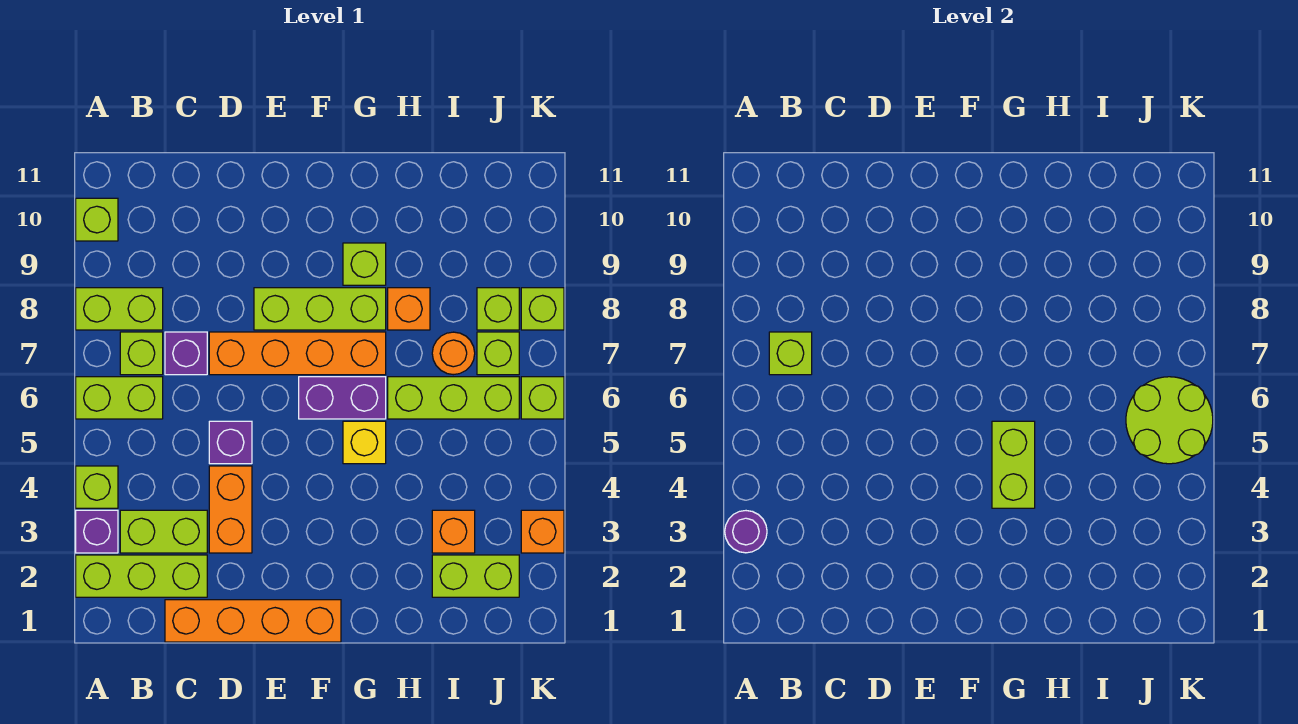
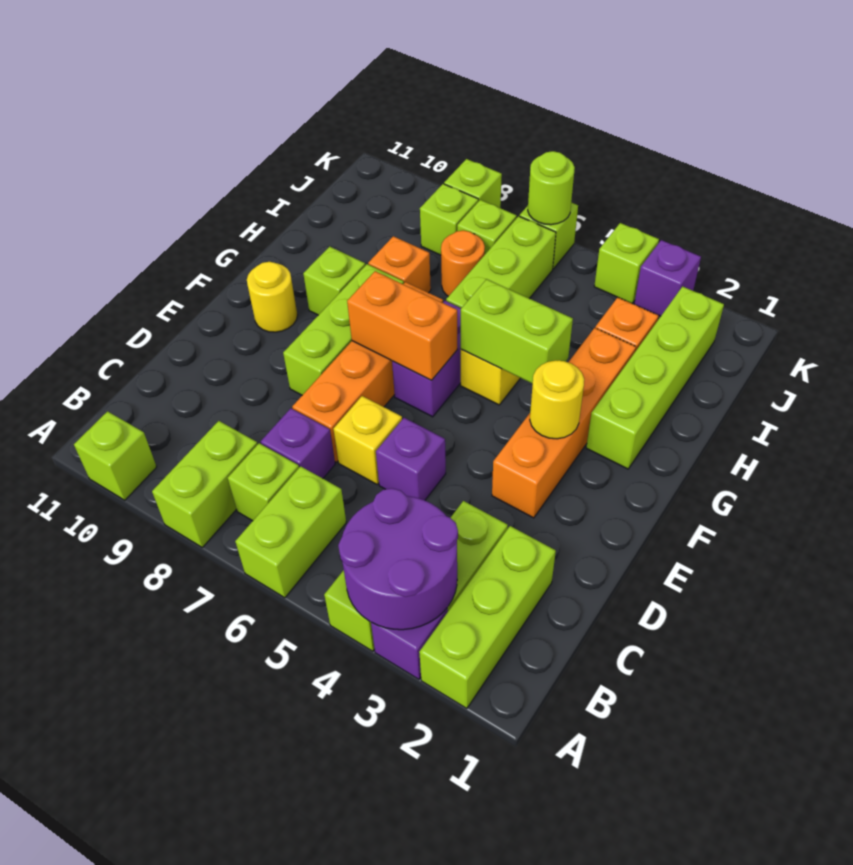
purple 1x1 round brick [725,511,767,553] -> purple 2x2 round brick [338,488,458,630]
lime 1x1 brick [769,332,812,375] -> lime 1x1 brick moved to [594,223,659,303]
orange 1x4 brick [165,600,341,642] -> orange 1x4 brick moved to [492,328,636,518]
orange 1x2 brick [209,466,252,553] -> orange 1x2 brick moved to [347,271,457,380]
none -> yellow 1x1 brick [334,396,402,484]
none -> yellow 1x1 round brick [530,360,584,439]
none -> yellow 1x1 round brick [247,262,297,332]
lime 1x2 brick [432,555,519,597] -> lime 1x4 brick [586,286,724,469]
lime 2x2 round brick [1126,377,1213,464] -> lime 1x1 round brick [528,151,575,225]
orange 1x1 brick [521,510,564,553] -> purple 1x1 brick [634,240,701,316]

